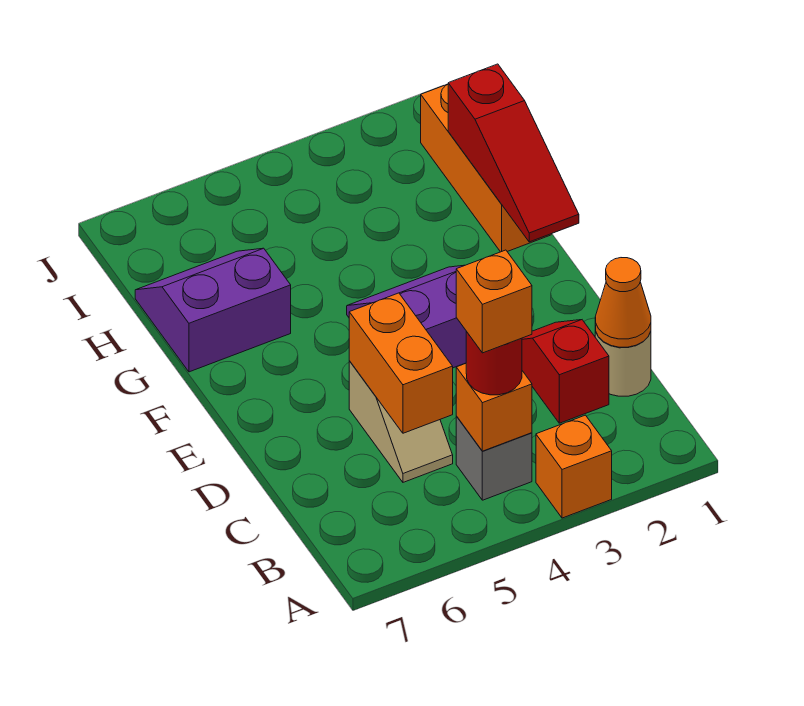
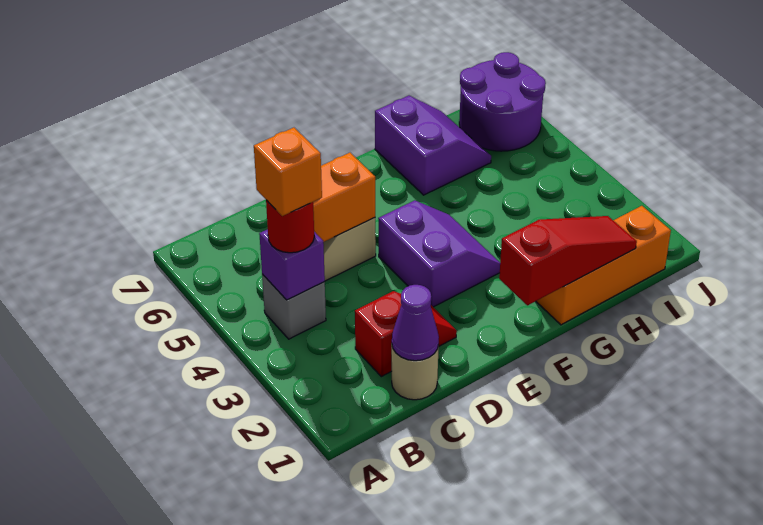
orange 1x1 brick [536,415,612,518] -> none
orange 1x1 brick [456,363,532,451] -> purple 1x1 brick [259,229,325,300]
orange 1x1 cone [595,258,651,347] -> purple 1x1 cone [392,285,439,361]
red 1x3 slope [448,64,579,242] -> red 1x3 slope turned to [499,216,637,306]
none -> purple 2x2 round brick [459,52,546,151]

